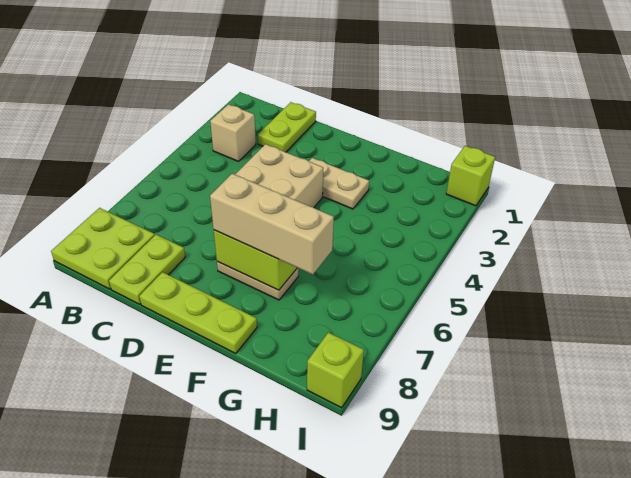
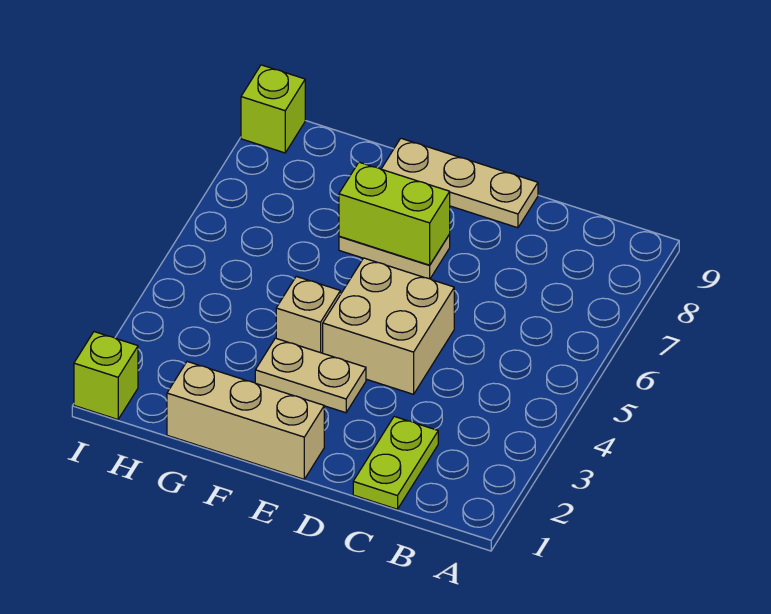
lime 2x2 plate [51,208,155,289] -> none
tan 1x1 brick [210,104,256,161] -> tan 1x1 brick moved to [276,276,340,353]
lime 1x2 plate [109,235,185,304] -> none
lime 1x3 plate [139,272,257,353] -> tan 1x3 plate [382,138,538,228]
tan 1x3 brick [210,174,334,275] -> tan 1x3 brick moved to [167,362,324,479]

